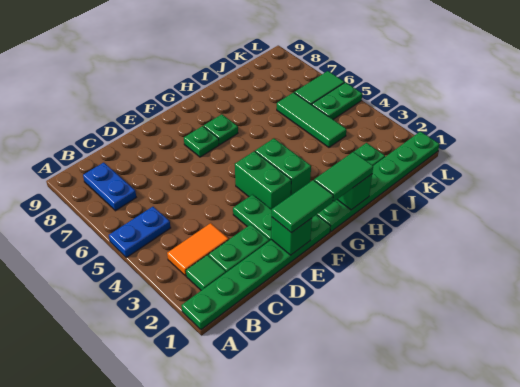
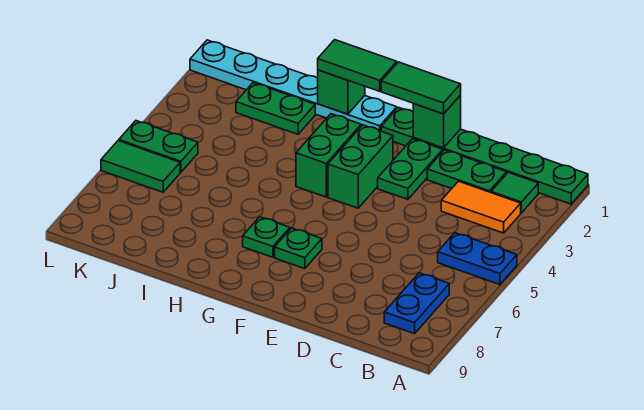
green 1x6 plate [317,132,440,232] -> cyan 1x6 plate [190,40,397,131]
green 1x3 tile [277,92,346,147] -> none

